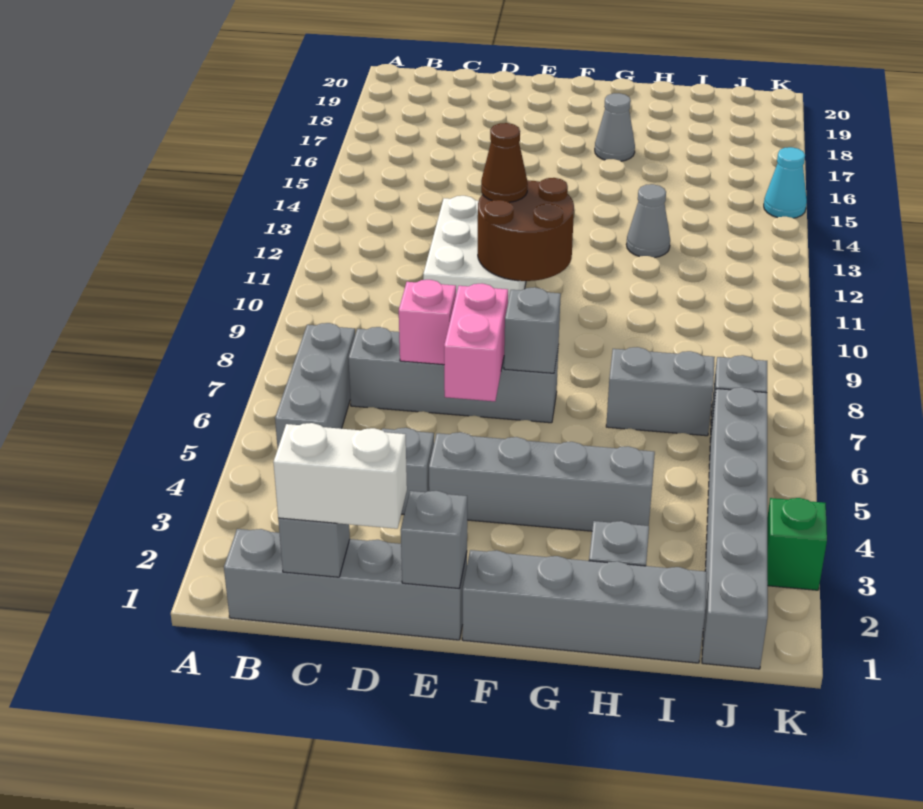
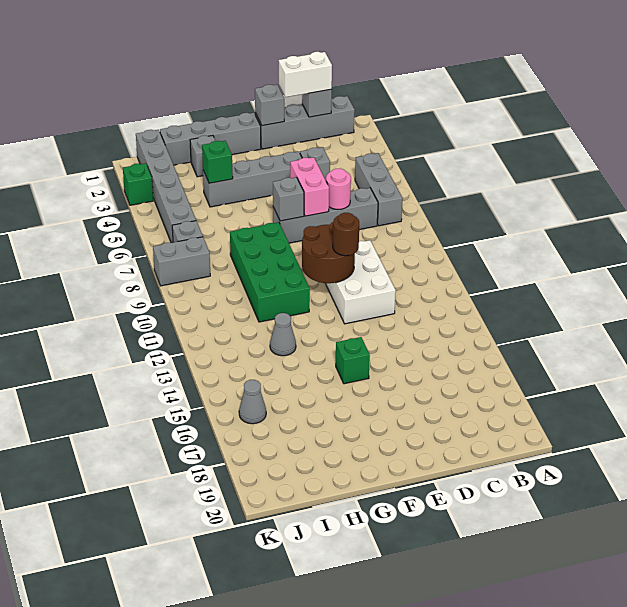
pink 1x1 brick [399,280,456,365] -> pink 1x1 round brick [326,169,351,209]
brown 1x1 cone [481,123,528,202] -> brown 1x1 round brick [333,213,359,256]
none -> green 1x1 brick [336,337,370,384]
none -> green 2x4 brick [230,222,310,322]
grey 1x1 cone [595,93,635,161] -> grey 1x1 cone moved to [239,380,266,424]
none -> green 1x1 brick [202,141,233,183]
grey 1x2 brick [606,347,715,436] -> grey 1x2 brick moved to [153,237,210,286]
cyan 1x1 cone [764,147,807,218] -> none

